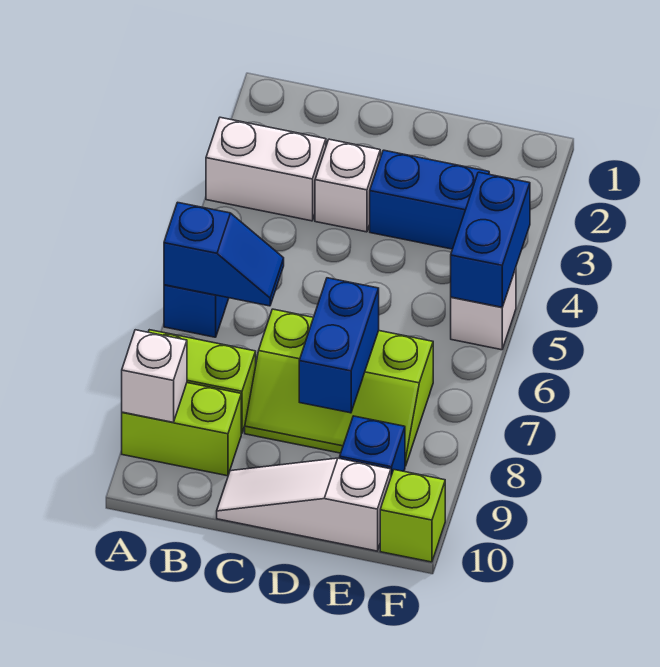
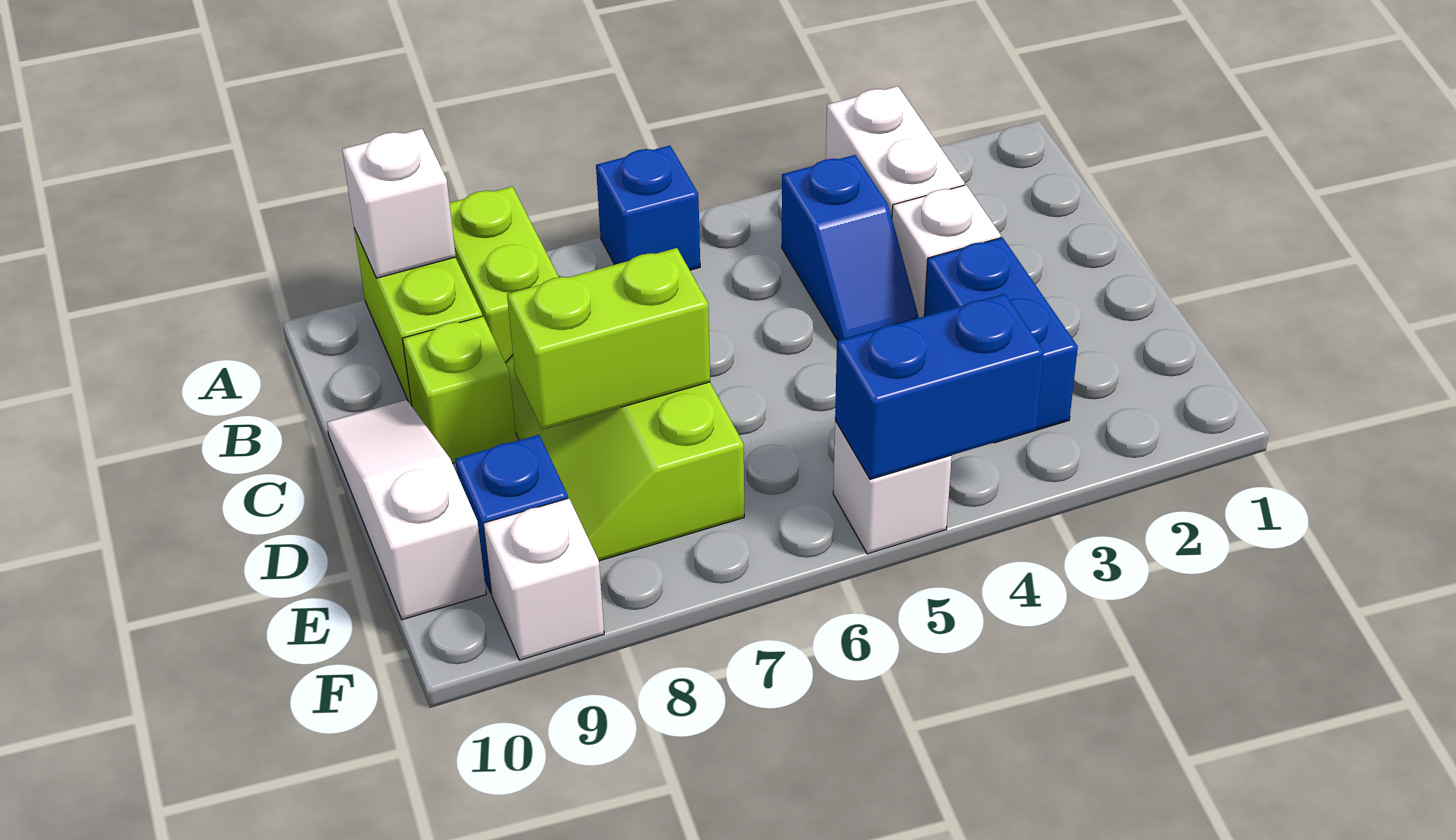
blue 1x2 slope [164,202,284,306] -> blue 1x2 slope moved to [782,155,919,341]
blue 1x2 brick [299,278,379,413] -> lime 1x2 brick [507,248,710,430]
none -> white 1x1 brick [483,498,604,660]
lime 1x1 brick [380,470,445,562] -> lime 1x1 brick moved to [402,316,516,463]

